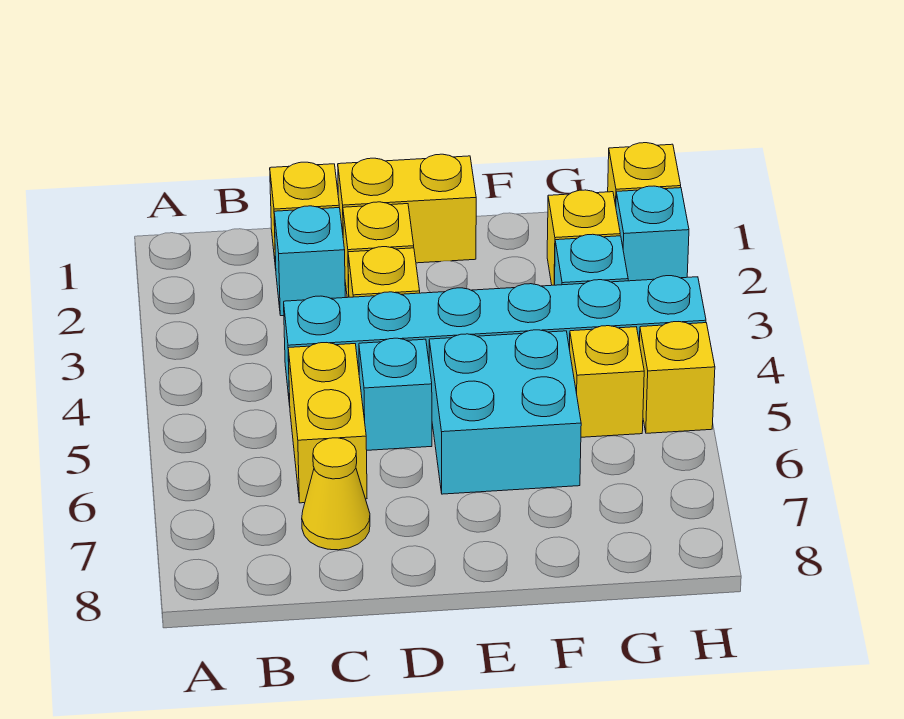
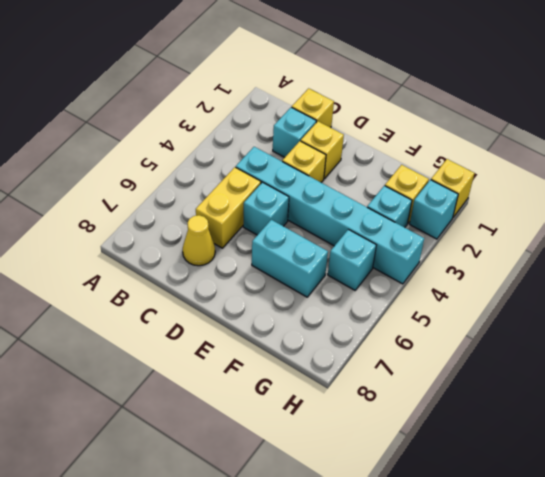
yellow 1x2 brick [338,154,476,263] -> none
cyan 2x2 brick [429,330,581,494] -> cyan 1x2 brick [252,220,328,297]
yellow 1x1 brick [570,326,644,437] -> cyan 1x1 brick [328,229,376,290]
yellow 1x1 brick [639,322,715,433] -> none

